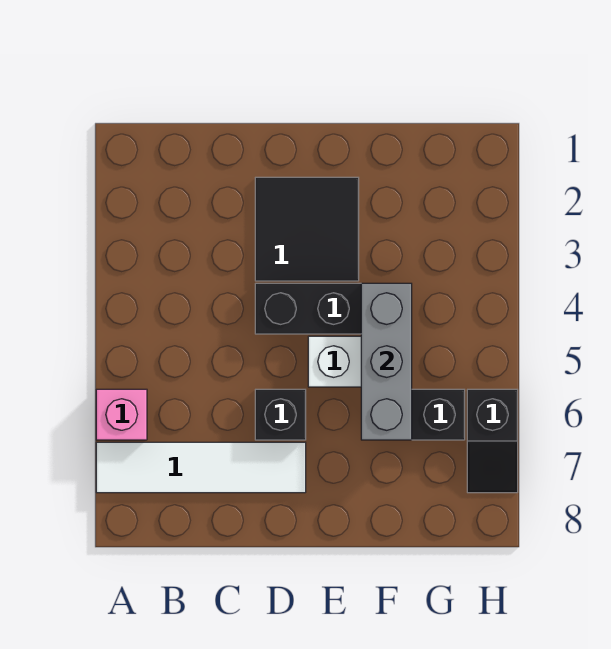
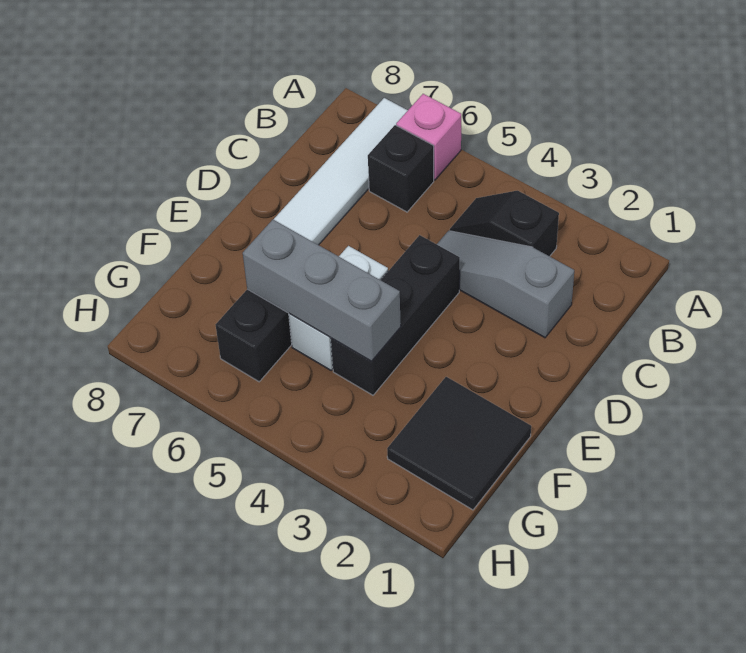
none -> grey 1x3 slope [437,231,574,338]
black 2x2 tile [255,177,359,281] -> black 2x2 tile moved to [387,377,531,510]
black 1x1 brick [255,389,306,440] -> black 1x1 brick moved to [368,125,434,212]
black 1x2 slope [467,389,518,493] -> black 1x2 slope moved to [450,191,559,256]

